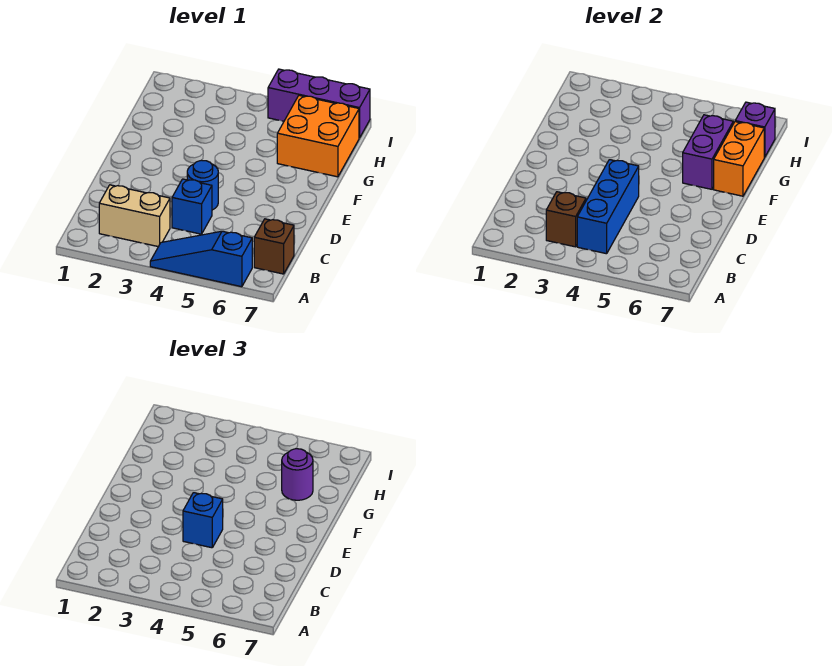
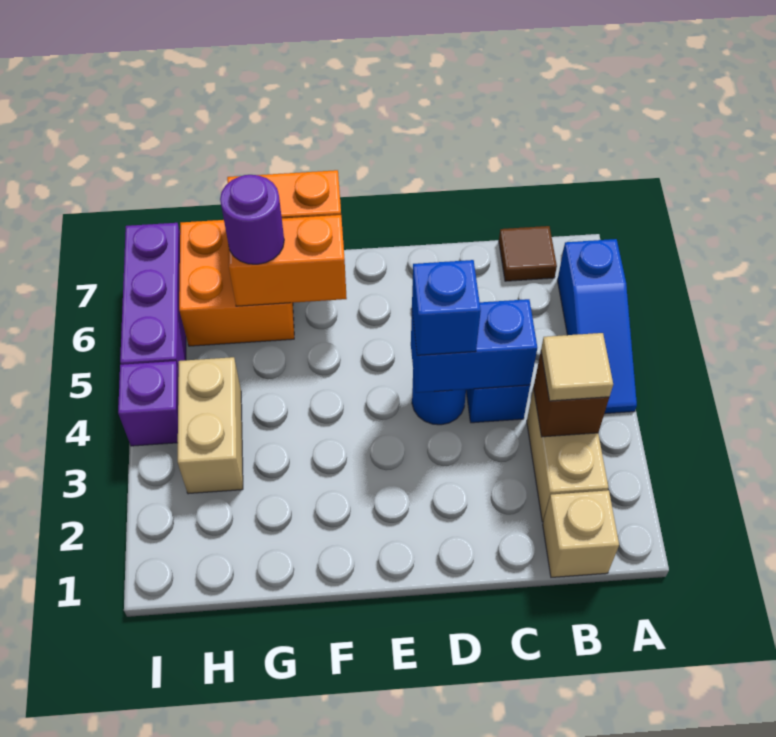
none -> tan 1x1 brick [543,490,619,577]
none -> tan 1x1 tile [541,333,613,401]
blue 1x3 brick [577,160,639,254] -> blue 1x2 brick [411,299,537,393]
brown 1x1 brick [254,219,294,274] -> brown 1x1 tile [499,226,557,281]
purple 1x2 brick [683,115,733,189] -> orange 1x2 brick [228,215,347,306]
none -> tan 1x2 brick [178,357,243,494]
purple 1x1 brick [735,102,775,157] -> purple 1x1 brick moved to [118,361,179,446]

